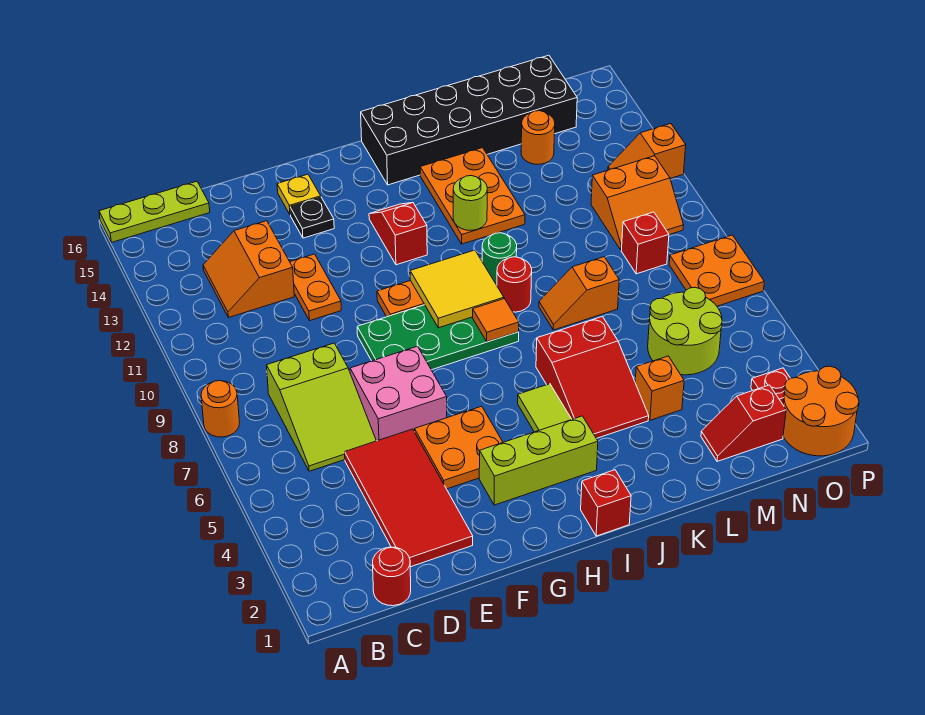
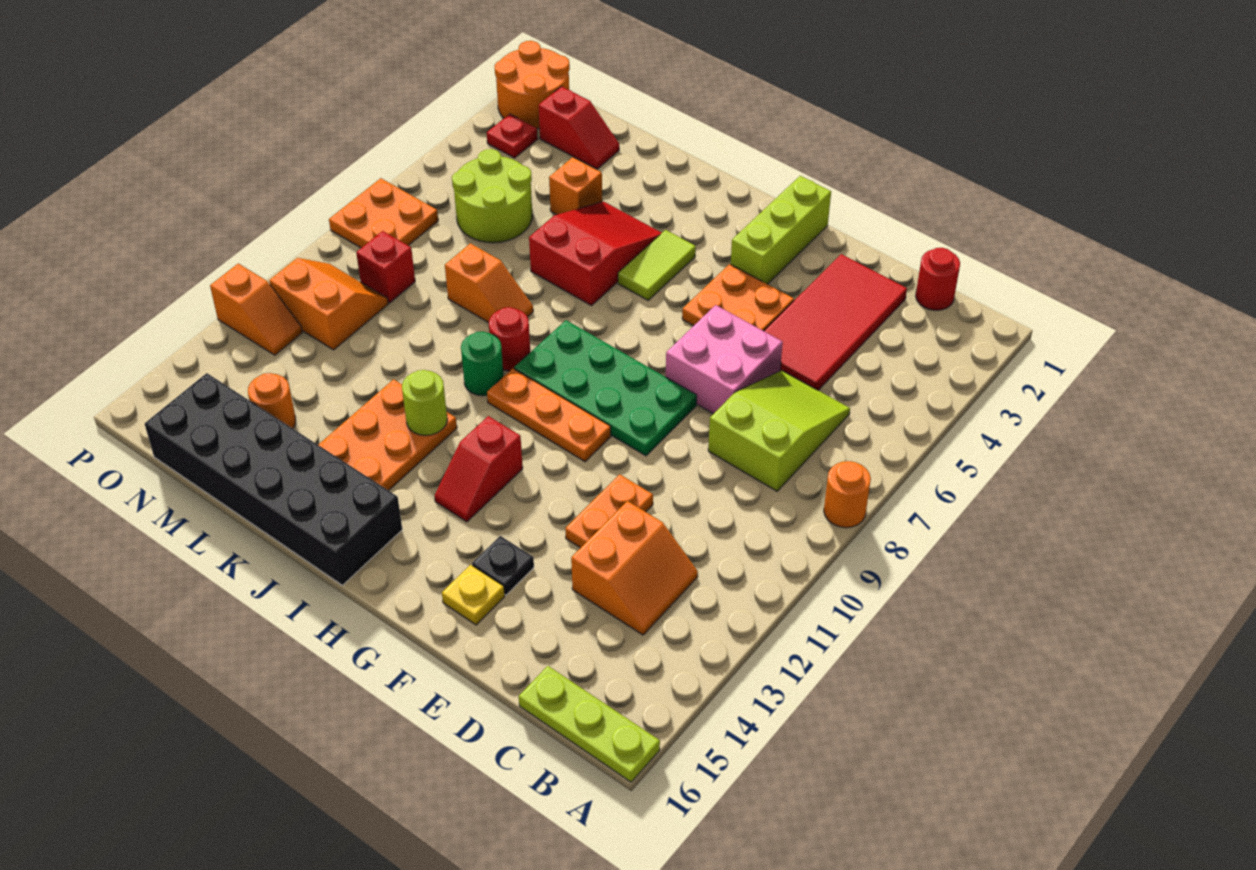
lime 1x3 brick [479,416,598,505] -> lime 1x3 brick turned to [731,176,831,284]
yellow 2x2 tile [410,250,504,328] -> none
red 1x1 brick [581,470,631,536] -> none
orange 1x1 tile [473,299,519,342] -> none

